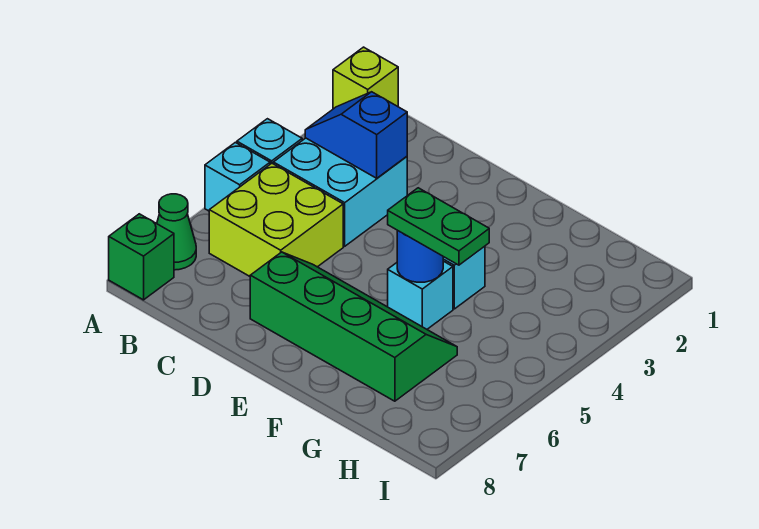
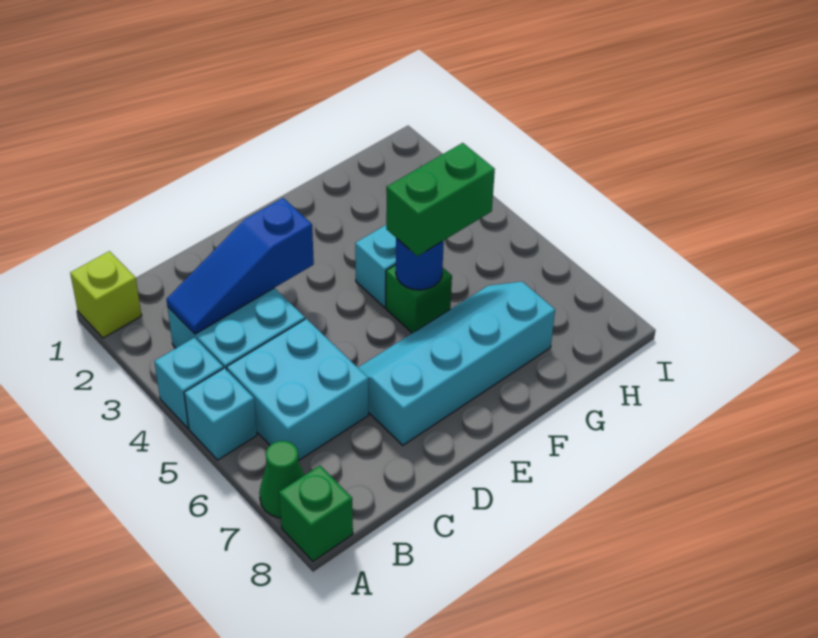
blue 1x2 slope [305,92,407,178] -> blue 1x3 slope [166,198,314,334]
lime 2x2 brick [209,163,343,276] -> cyan 2x2 brick [227,319,369,460]
green 2x4 slope [250,252,457,401] -> cyan 2x4 slope [358,282,555,445]
cyan 1x1 brick [388,261,453,329] -> green 1x1 brick [386,265,452,333]
green 1x2 plate [388,188,489,265] -> green 1x2 brick [386,143,495,256]

